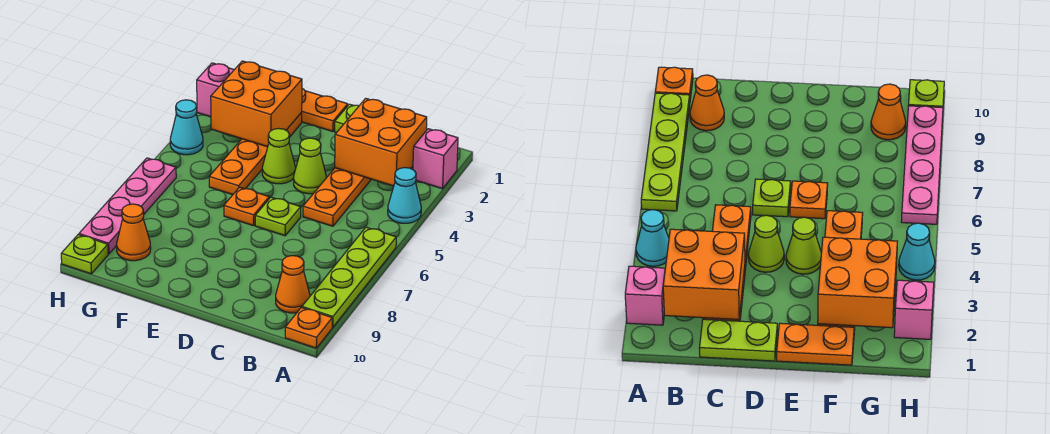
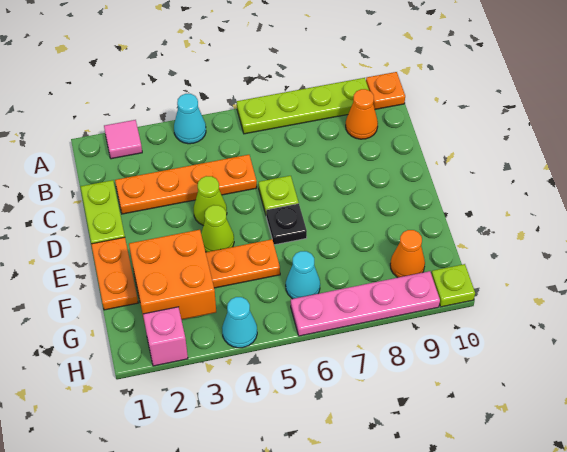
pink 1x1 brick [413,129,458,189] -> pink 1x1 tile [104,120,142,159]
orange 2x2 brick [335,98,427,186] -> none
orange 1x1 plate [224,187,269,226] -> black 1x1 plate [266,204,307,245]
none -> cyan 1x1 cone [286,251,320,299]

